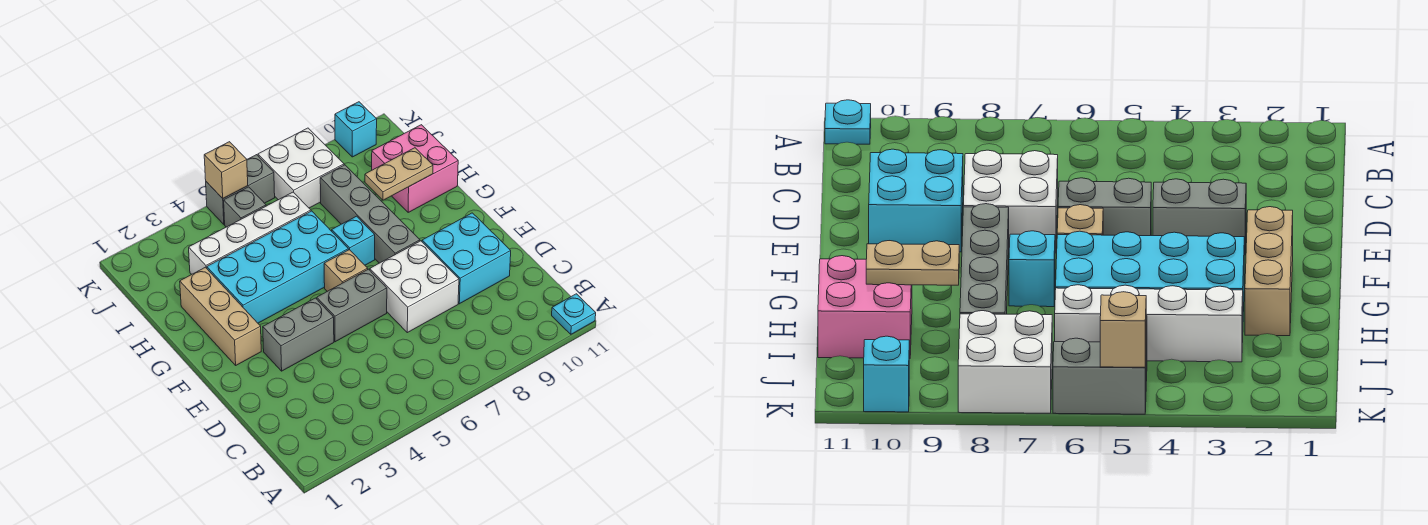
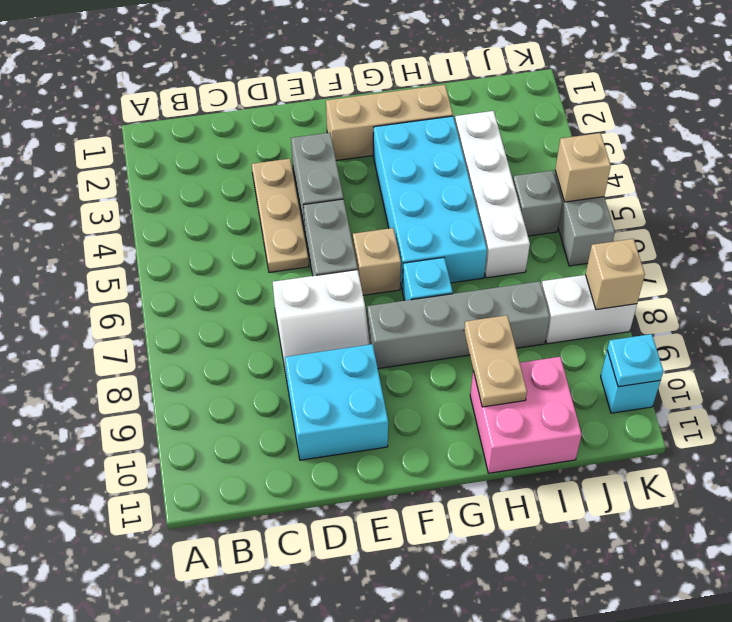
cyan 1x1 plate [552,294,596,334] -> cyan 1x1 plate moved to [607,334,663,387]
none -> tan 1x3 plate [252,159,309,272]
white 2x2 brick [370,241,459,333] -> white 2x2 slope [273,270,370,379]
white 2x2 brick [258,128,344,208] -> white 1x2 brick [541,275,637,344]
none -> tan 1x1 brick [586,239,645,310]

